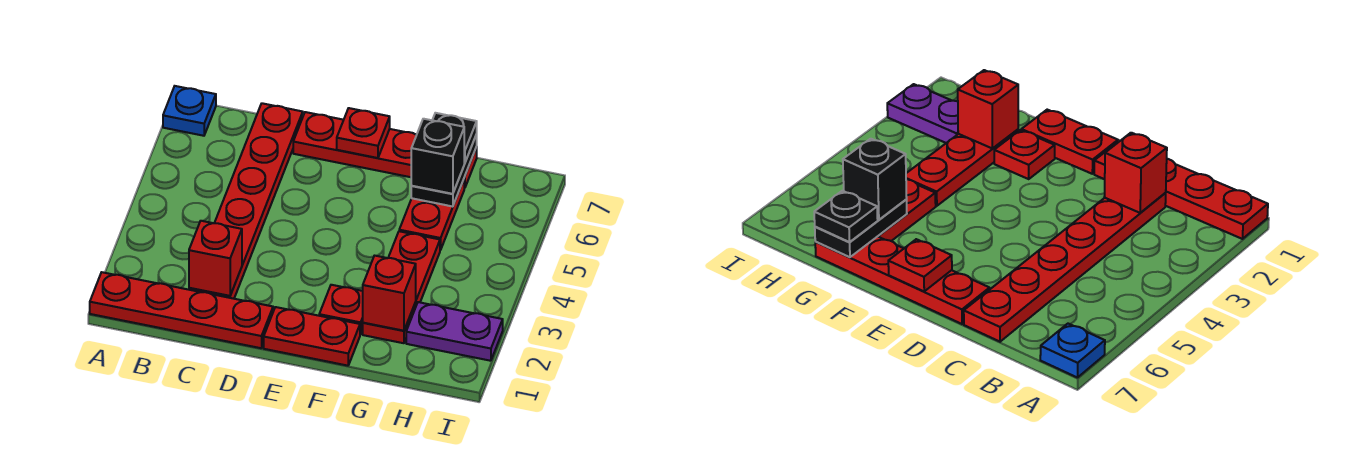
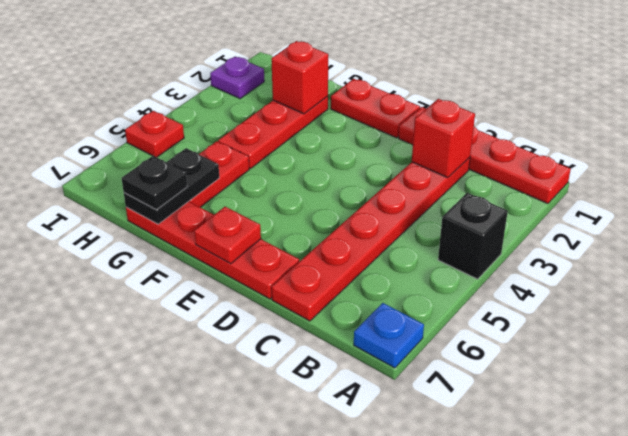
red 1x1 plate [319,285,363,335] -> red 1x1 plate moved to [125,111,184,157]
black 1x1 brick [411,119,464,194] -> black 1x1 brick moved to [438,193,508,279]
purple 1x2 plate [406,302,503,361] -> purple 1x1 plate [210,57,264,99]

